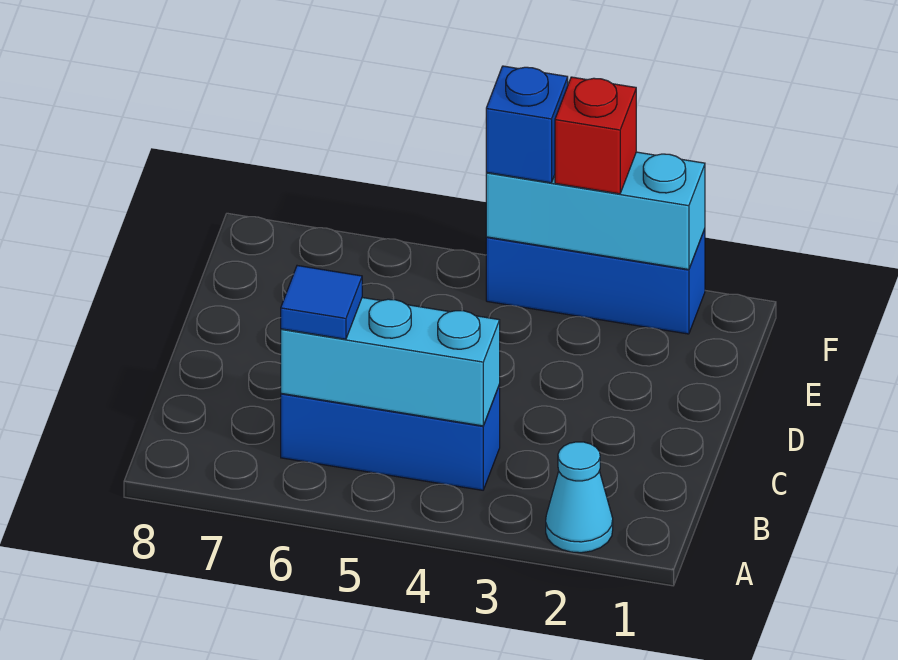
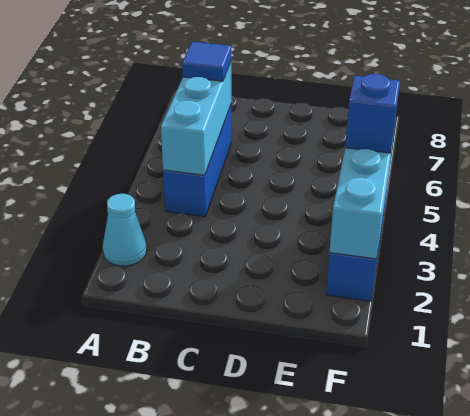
red 1x1 brick [555,77,636,194] -> none

